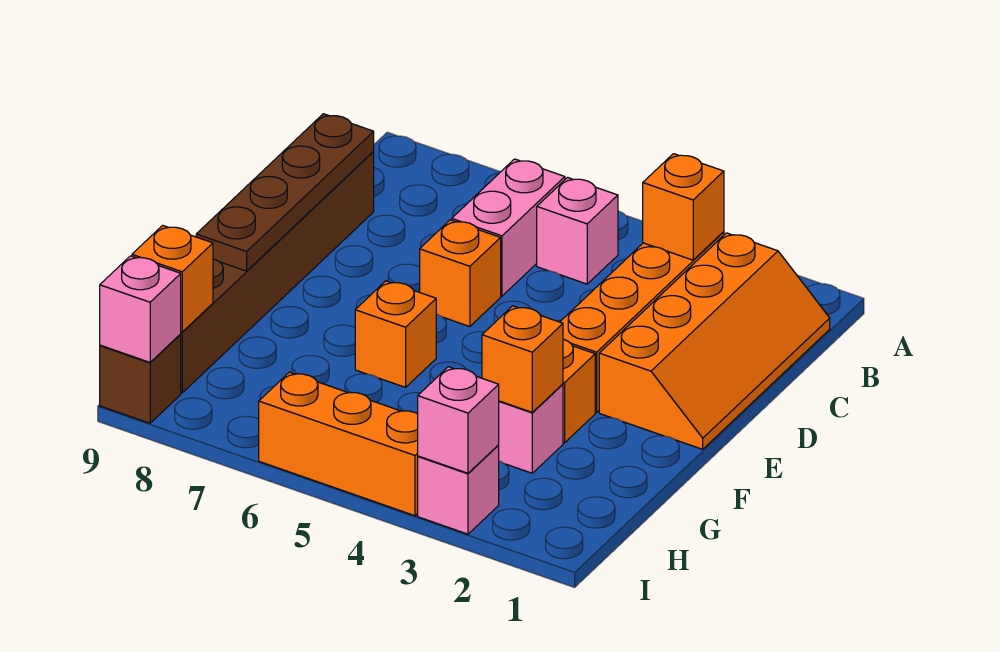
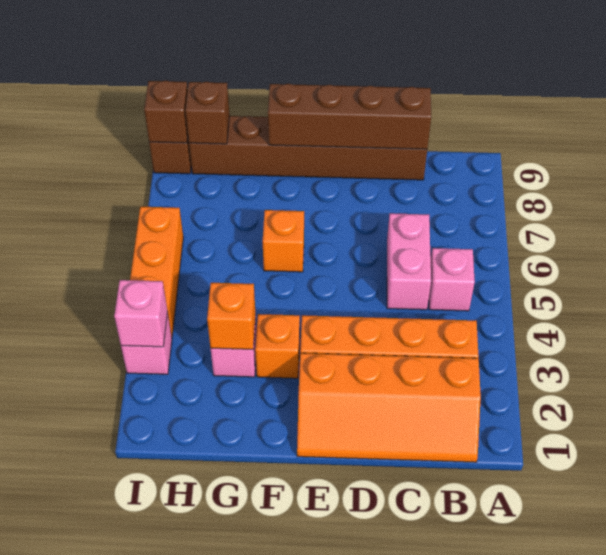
orange 1x1 brick [643,154,724,260] -> none
pink 1x2 brick [452,159,565,296] -> pink 1x2 brick turned to [387,213,431,310]
brown 1x4 plate [196,114,374,271] -> brown 1x4 brick [268,84,431,149]
orange 1x1 brick [420,220,501,327] -> none
orange 1x1 brick [132,225,213,332] -> brown 1x1 brick [185,82,230,144]
pink 1x1 brick [100,256,181,362] -> brown 1x1 brick [144,81,188,143]

